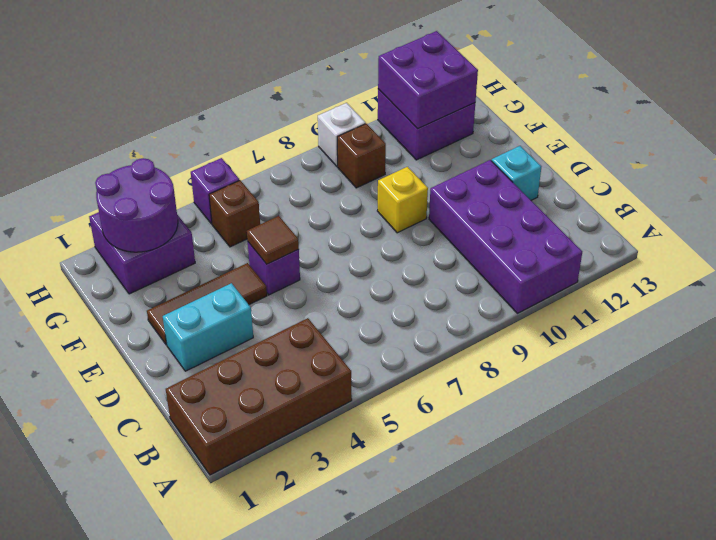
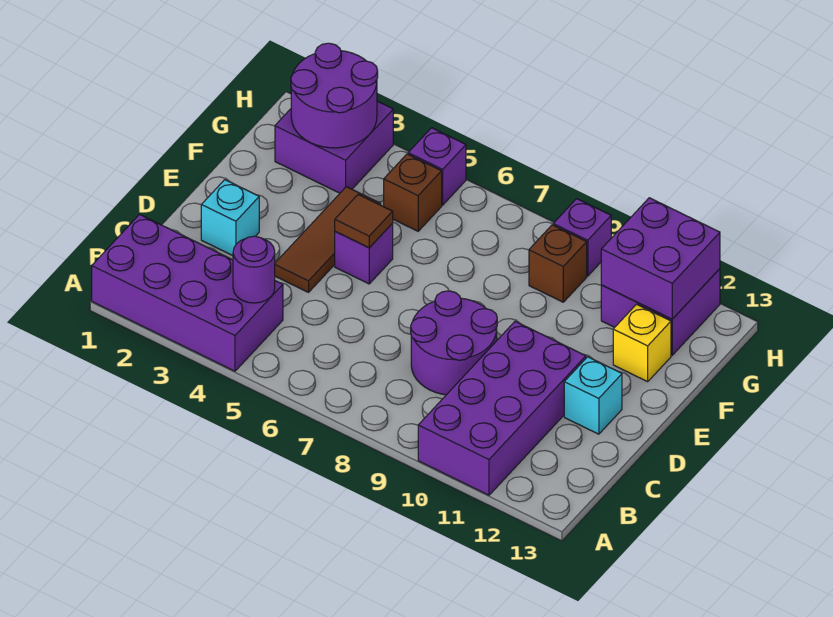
brown 2x4 brick [166,318,352,475] -> purple 2x4 brick [92,214,283,371]
none -> purple 1x1 round brick [233,236,275,303]
none -> purple 2x2 round brick [411,291,497,395]
cyan 1x2 brick [163,283,253,371] -> cyan 1x1 brick [201,180,259,256]
brown 1x3 tile [147,263,267,345] -> brown 1x3 tile turned to [275,187,381,292]
yellow 1x1 brick [377,167,428,233] -> yellow 1x1 brick moved to [613,304,671,382]
white 1x1 brick [318,103,366,166] -> purple 1x1 brick [553,199,611,276]

